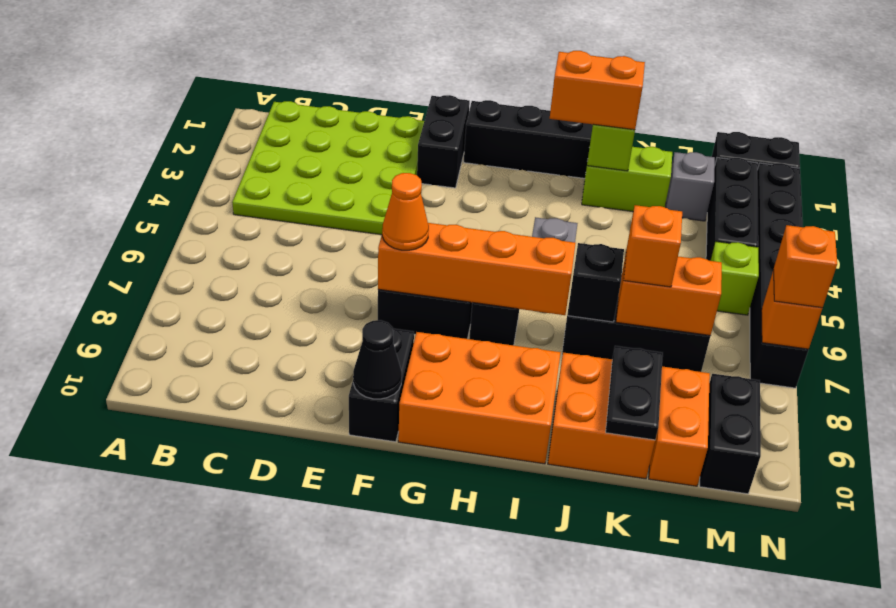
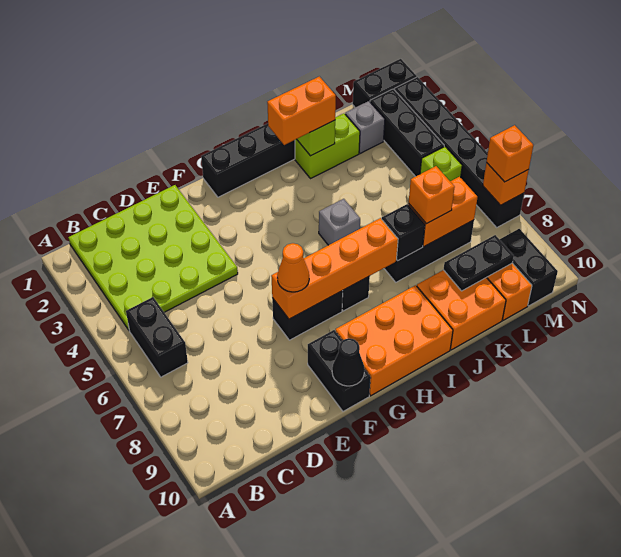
black 1x2 brick [417,95,470,188] -> black 1x2 brick moved to [126,297,188,377]
black 1x2 plate [606,346,663,440] -> black 1x2 plate turned to [443,235,514,291]

